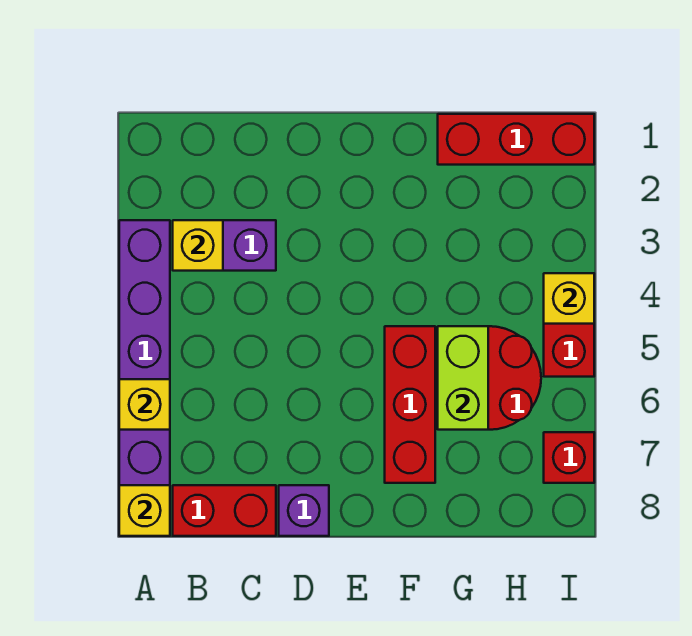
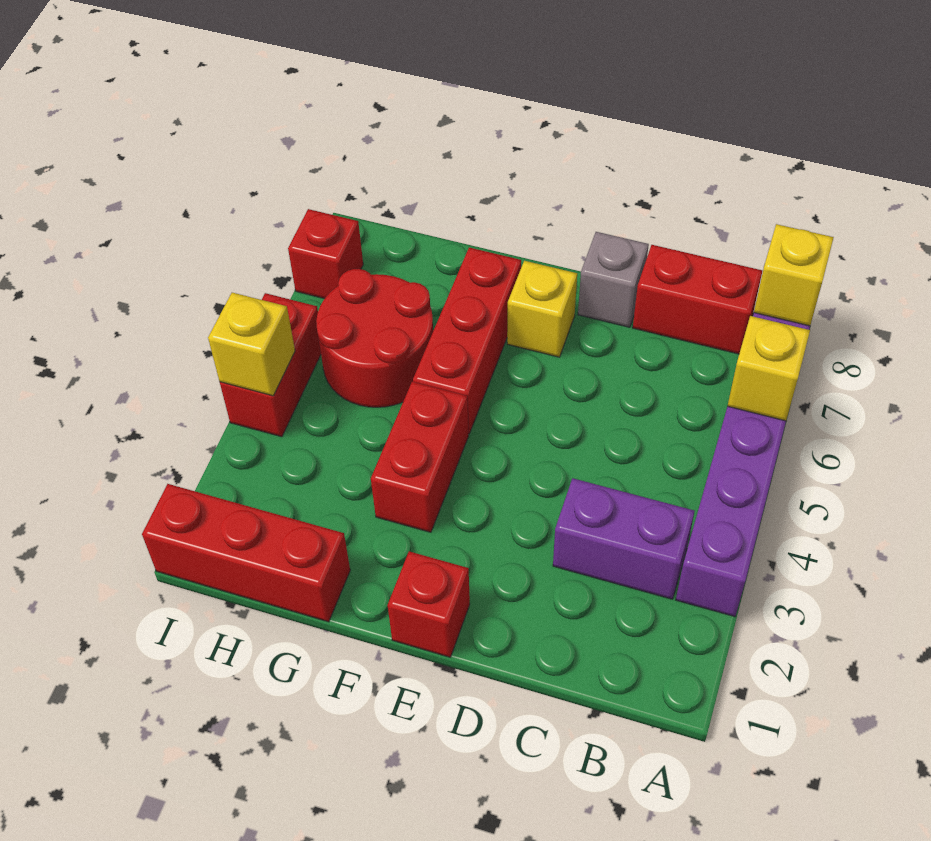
yellow 1x1 brick [173,220,223,271] -> yellow 1x1 brick moved to [507,261,577,357]
purple 1x1 brick [279,485,329,536] -> grey 1x1 brick [578,232,649,327]
none -> red 1x1 brick [388,551,470,657]
none -> red 1x2 brick [371,382,469,532]
lime 1x2 brick [438,326,488,430] -> none

